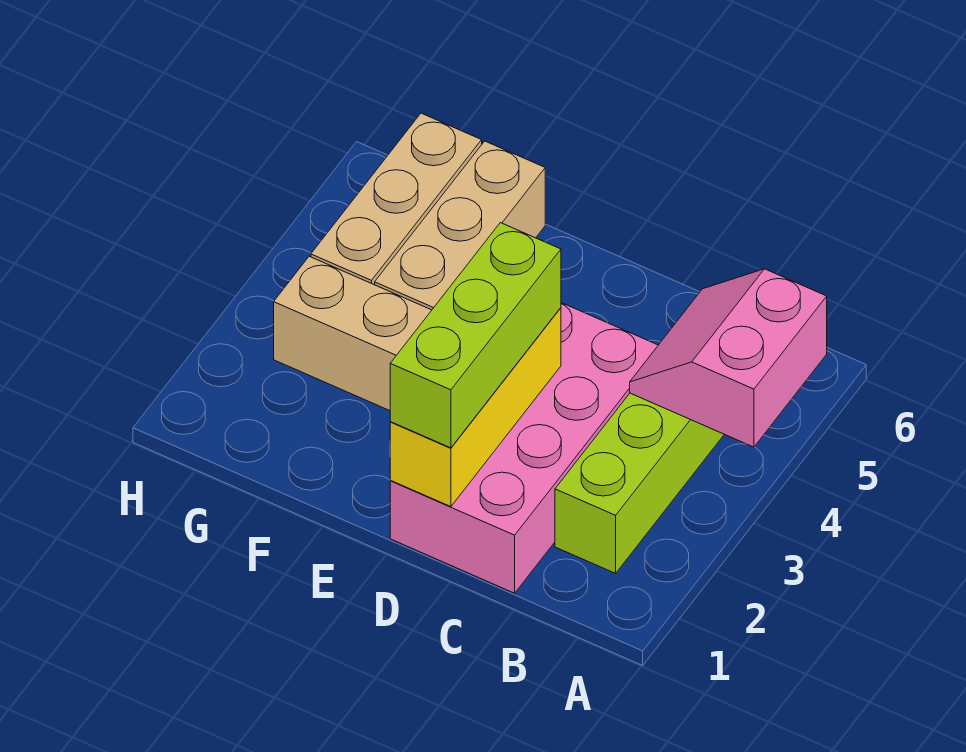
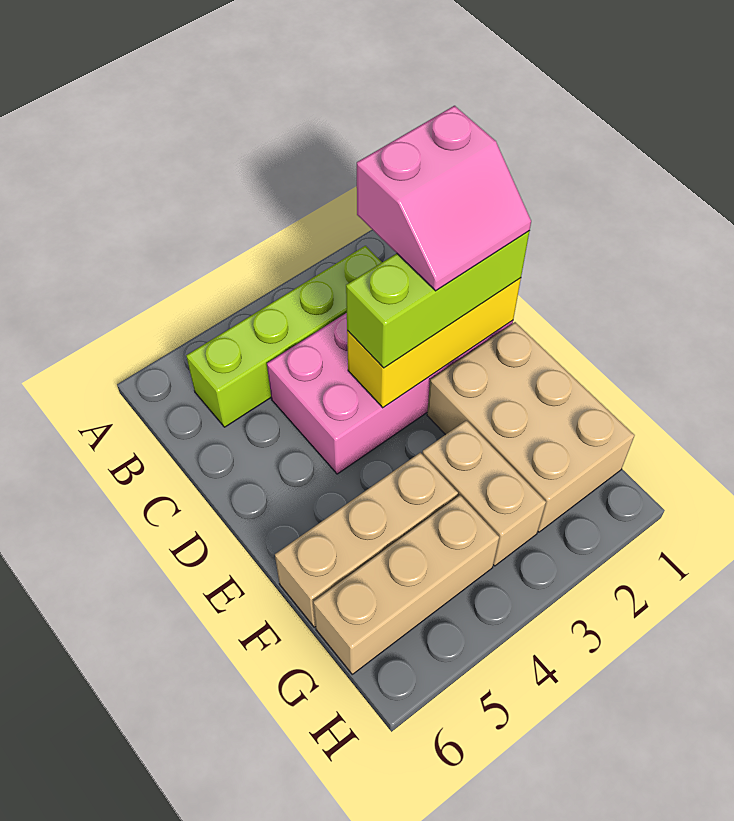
pink 2x2 slope [630,269,827,447] -> pink 2x2 slope moved to [357,106,531,291]
none -> tan 2x3 brick [427,322,635,532]

